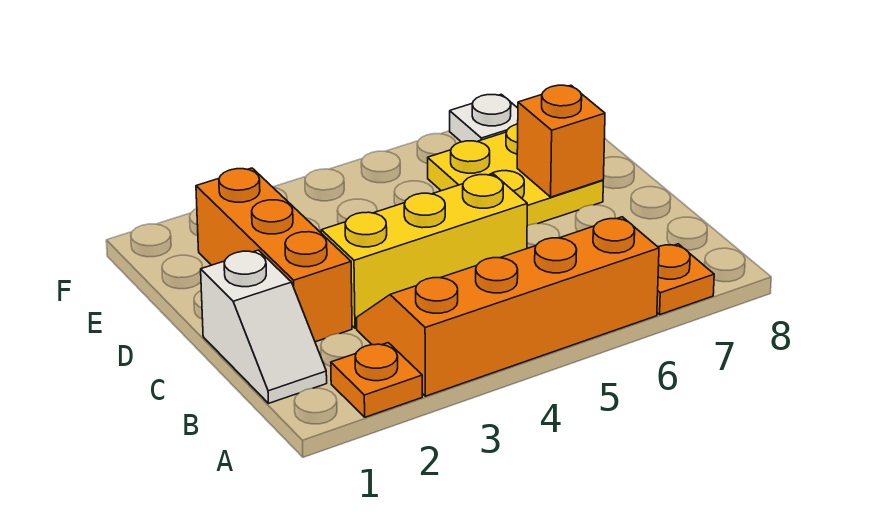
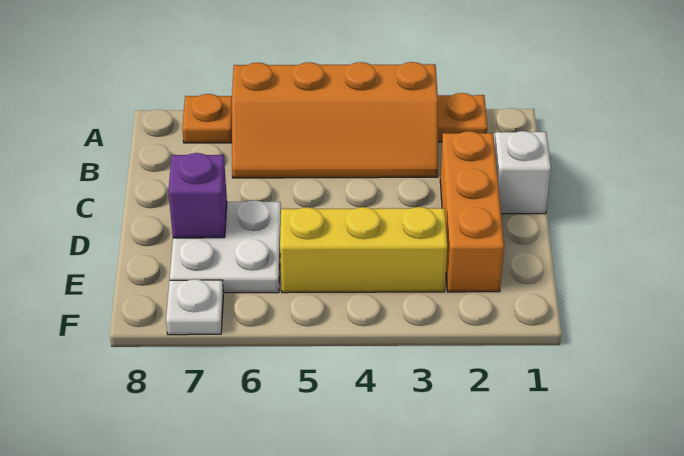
yellow 1x3 brick [321,174,527,328] -> yellow 1x3 brick moved to [280,207,447,293]
yellow 2x2 plate [428,124,603,226] -> white 2x2 plate [170,200,281,293]
orange 1x1 brick [517,85,605,197] -> purple 1x1 brick [168,153,227,238]

